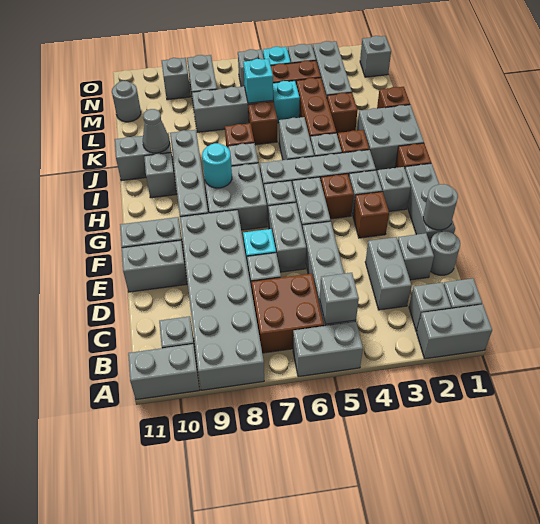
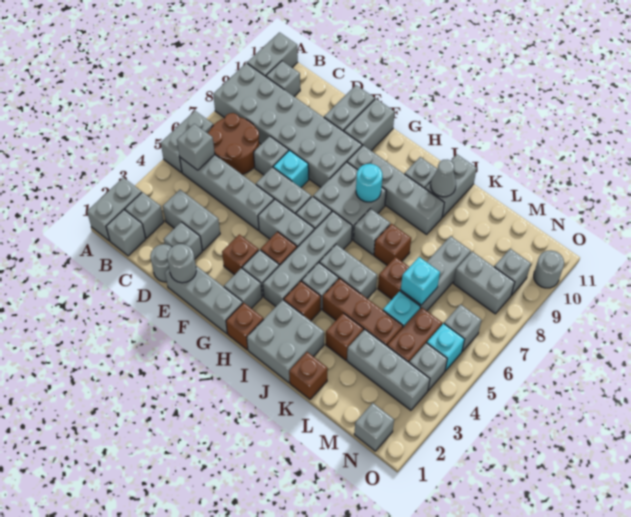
brown 2x2 brick [252,273,324,353] -> brown 2x2 round brick [208,113,259,174]
grey 1x1 round brick [112,81,141,122] -> grey 1x1 round brick moved to [534,250,564,288]

